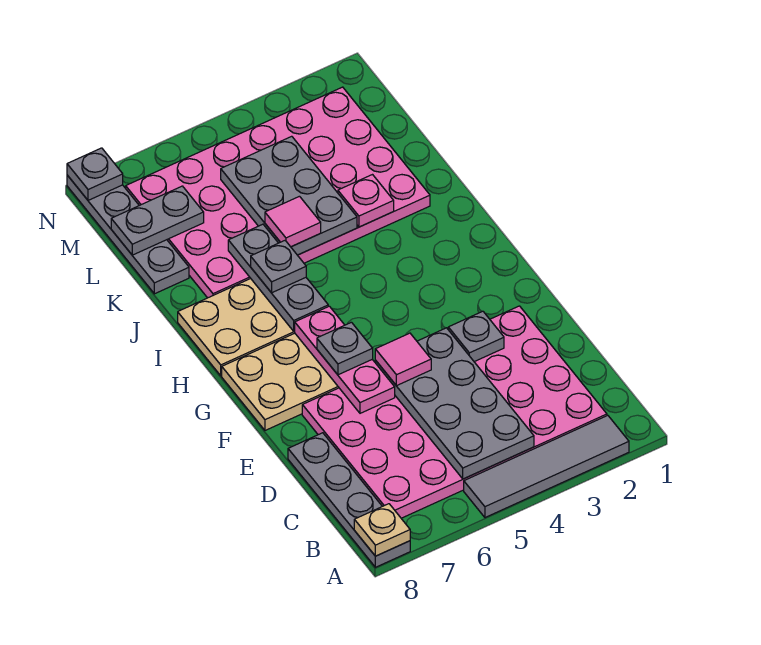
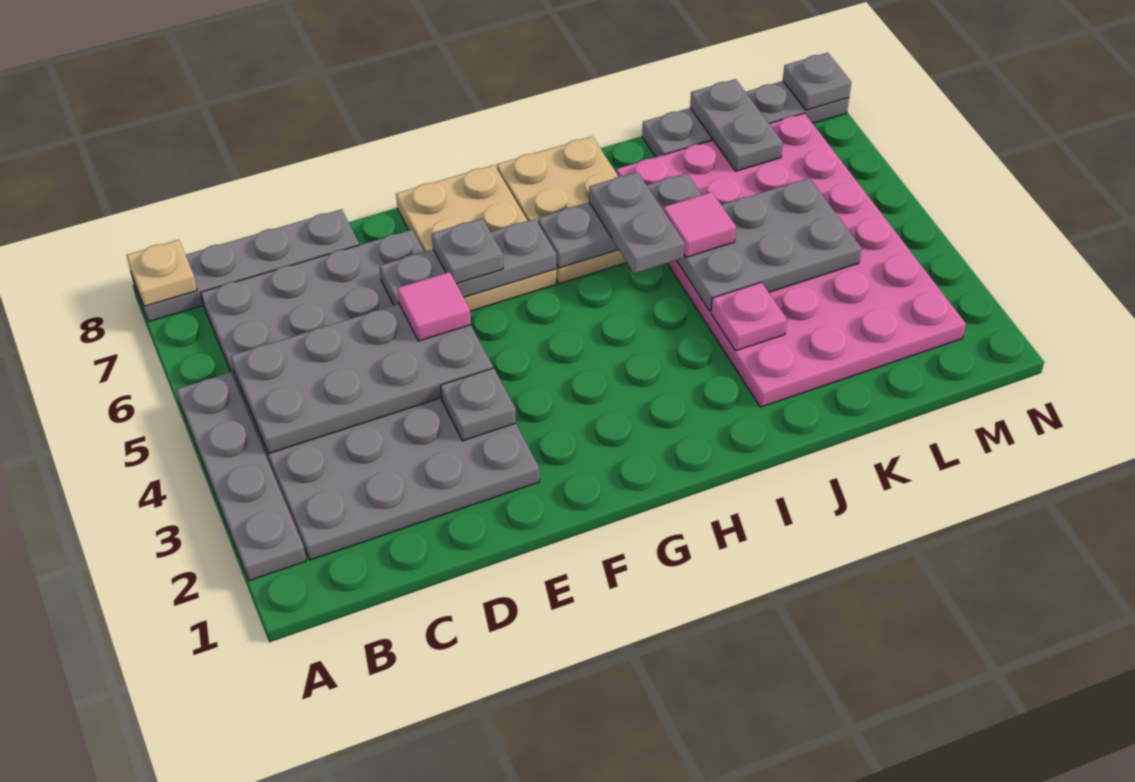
grey 1x4 tile [464,415,629,518] -> grey 1x4 plate [176,372,306,581]
pink 4x6 plate [302,306,607,518] -> grey 4x6 plate [201,230,540,560]
pink 1x3 plate [294,306,395,413] -> grey 1x3 plate [380,219,556,305]
grey 1x1 plate [251,241,306,293] -> grey 1x2 plate [589,172,684,274]

